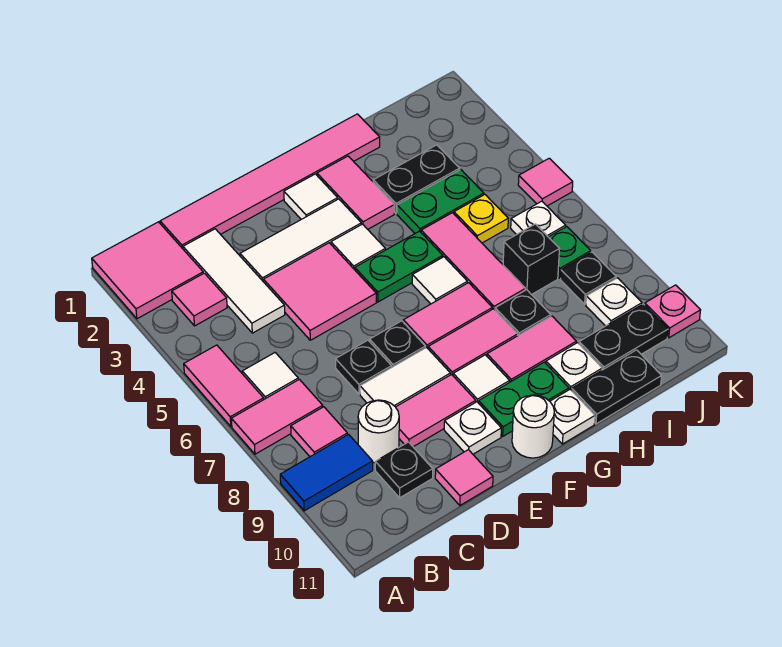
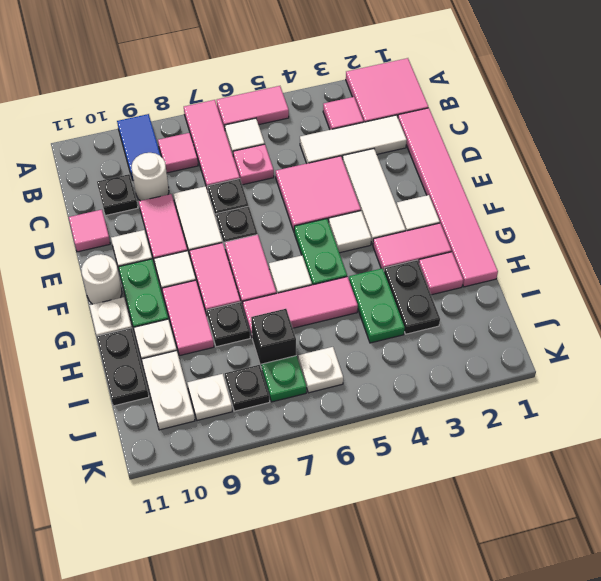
pink 1x2 tile [231,379,323,454] -> pink 1x3 tile [184,100,240,191]
yellow 1x1 plate [454,195,508,243] -> none
black 1x2 plate [579,304,668,370] -> white 1x2 plate [142,351,195,430]
pink 1x1 tile [518,158,573,206] -> pink 1x1 tile moved to [419,252,463,295]
pink 1x1 plate [645,285,701,338] -> pink 1x1 plate moved to [233,144,274,185]

